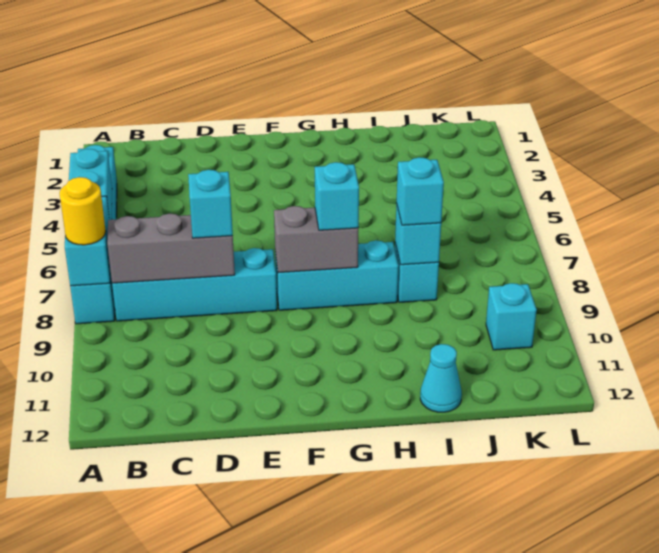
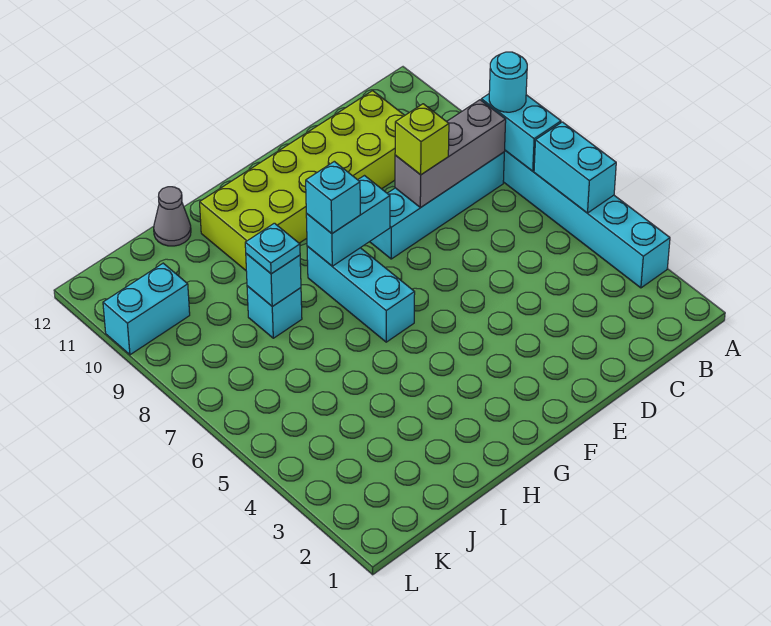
yellow 1x1 round brick [60,177,106,245] -> cyan 1x1 round brick [489,52,527,112]
none -> lime 2x6 brick [200,91,405,270]
cyan 1x1 brick [188,170,233,238] -> lime 1x1 brick [395,104,449,175]
cyan 1x3 brick [275,240,398,310] -> cyan 1x3 brick turned to [307,246,415,342]
grey 1x2 brick [274,206,358,273] -> cyan 1x2 brick [306,176,390,266]
cyan 1x1 brick [397,157,444,225] -> cyan 1x1 plate [245,223,300,274]
cyan 1x1 cone [420,344,462,412] -> grey 1x1 cone [154,187,191,246]
cyan 1x1 brick [486,283,537,350] -> cyan 1x2 brick [103,263,190,355]

